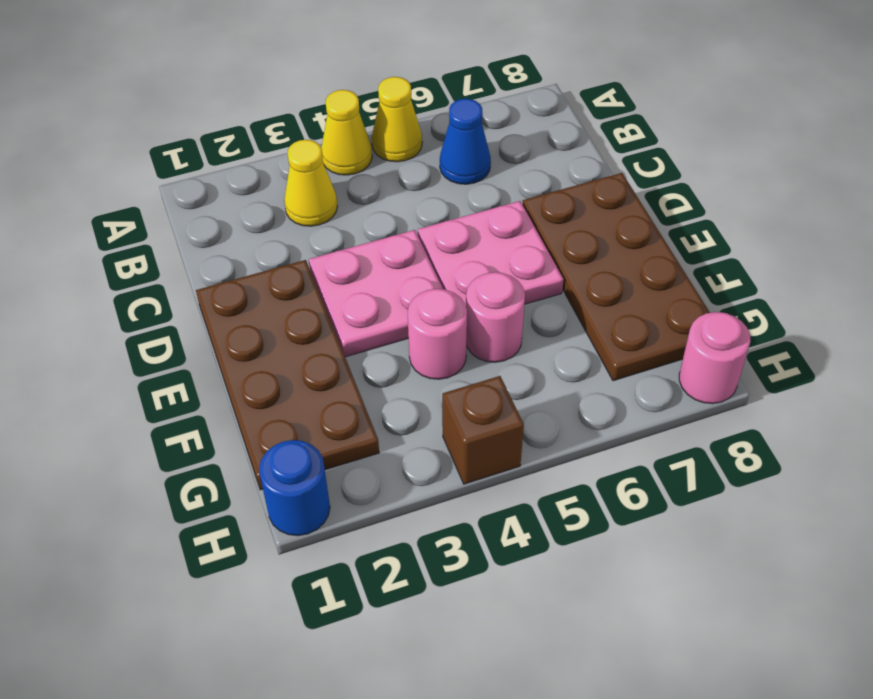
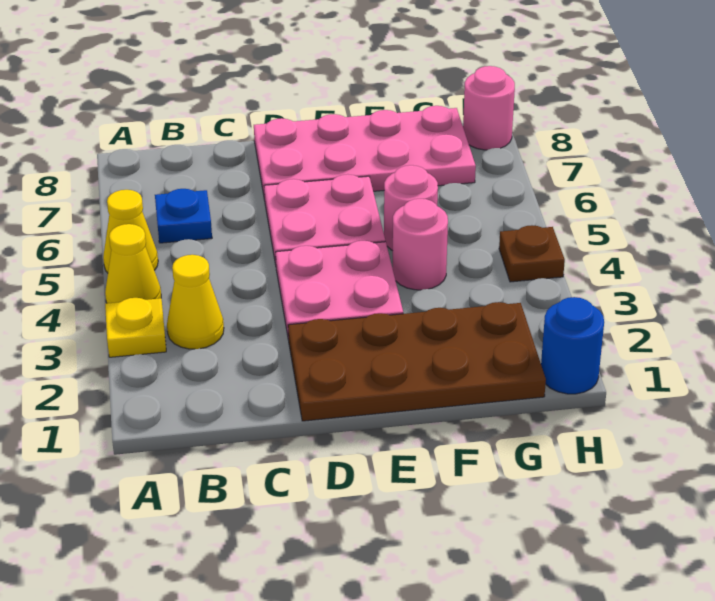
none -> yellow 1x1 plate [105,298,166,357]
blue 1x1 cone [440,99,491,184] -> blue 1x1 plate [155,189,212,243]
brown 2x4 plate [522,173,710,381] -> pink 2x4 plate [254,106,476,200]
brown 1x1 brick [442,376,524,484] -> brown 1x1 plate [499,225,565,282]

